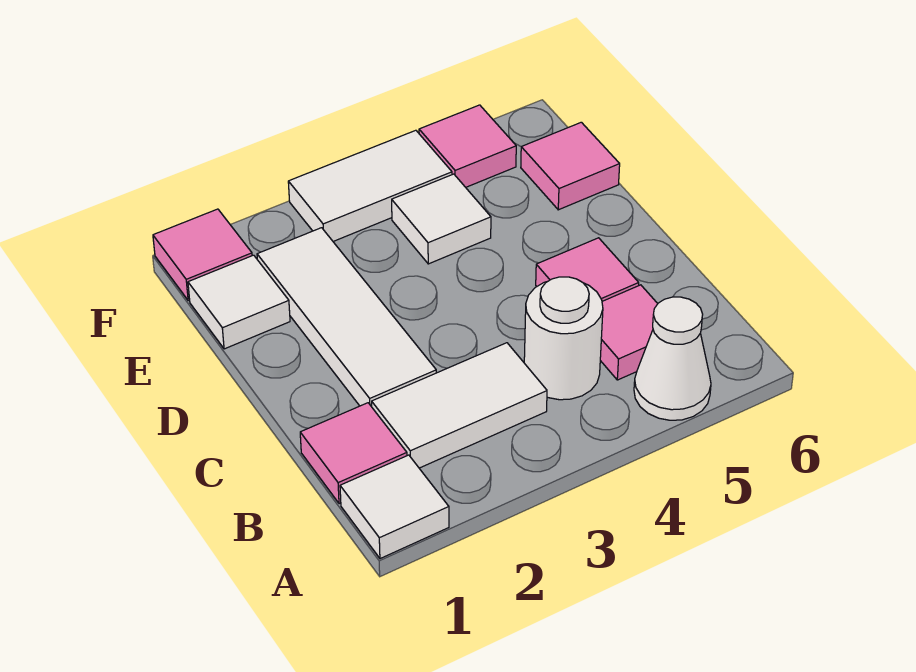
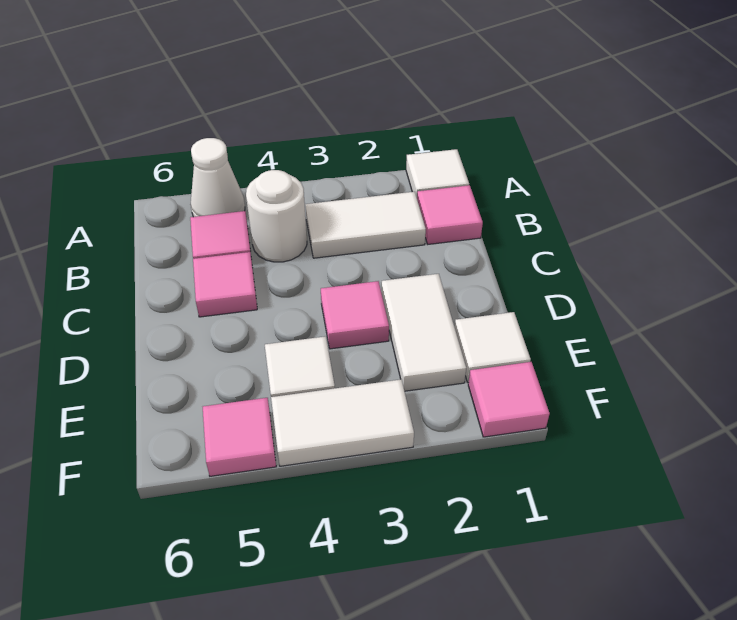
white 1x3 tile [257,228,436,407] -> white 1x2 tile [381,274,466,391]
pink 1x1 tile [521,122,620,210] -> pink 1x1 tile moved to [321,281,389,349]

